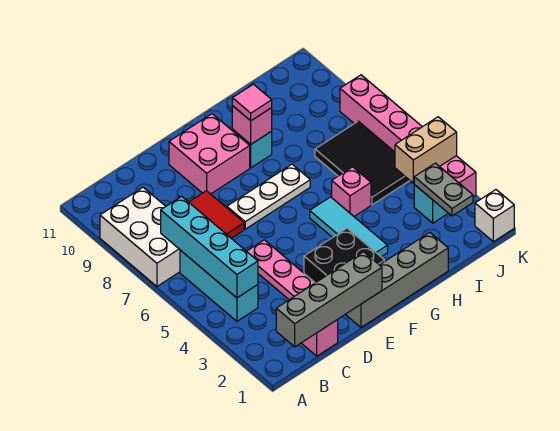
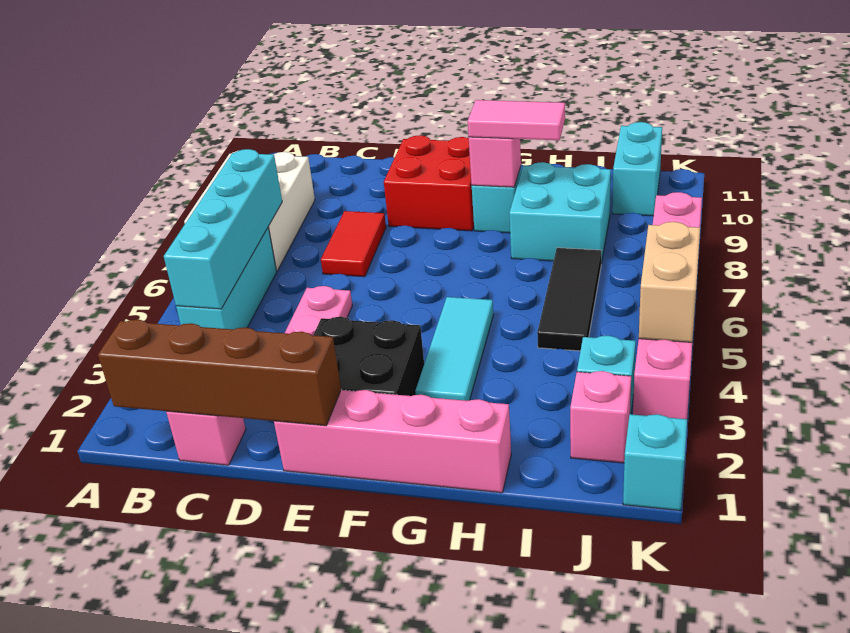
grey 1x4 brick [276,252,382,347] -> brown 1x4 brick [98,319,341,426]
grey 1x4 brick [345,232,448,327] -> pink 1x4 brick [274,390,511,493]
white 1x3 plate [227,164,310,229] -> none
pink 2x2 brick [169,114,250,194] -> red 2x2 brick [384,135,474,231]
pink 1x1 tile [232,84,272,121] -> pink 1x2 tile [468,100,565,140]
pink 1x1 brick [332,167,371,216] -> pink 1x1 brick moved to [570,371,631,463]
none -> cyan 2x2 brick [509,162,611,264]
black 2x3 tile [315,121,410,205] -> black 1x3 tile [537,248,601,351]
grey 1x2 plate [414,163,473,216] -> none
tan 1x2 brick [395,117,457,183] -> tan 1x2 brick turned to [639,222,700,342]
none -> cyan 1x2 brick [612,122,662,216]
white 1x1 brick [475,190,514,242] -> cyan 1x1 brick [623,414,687,511]

